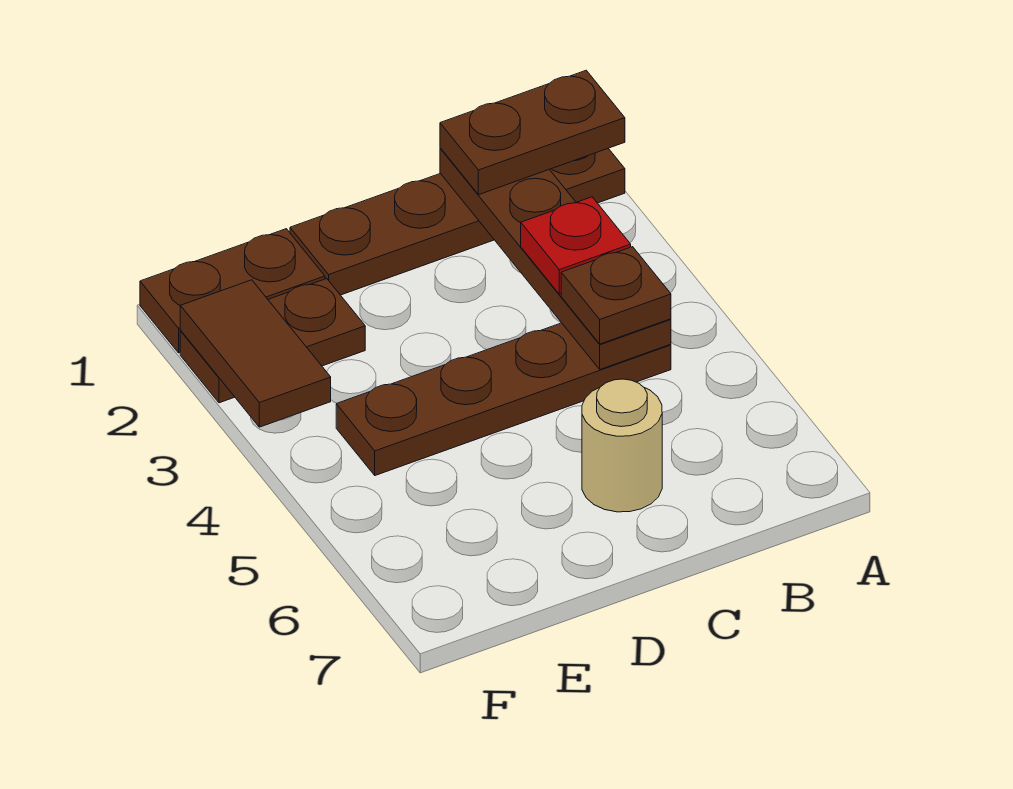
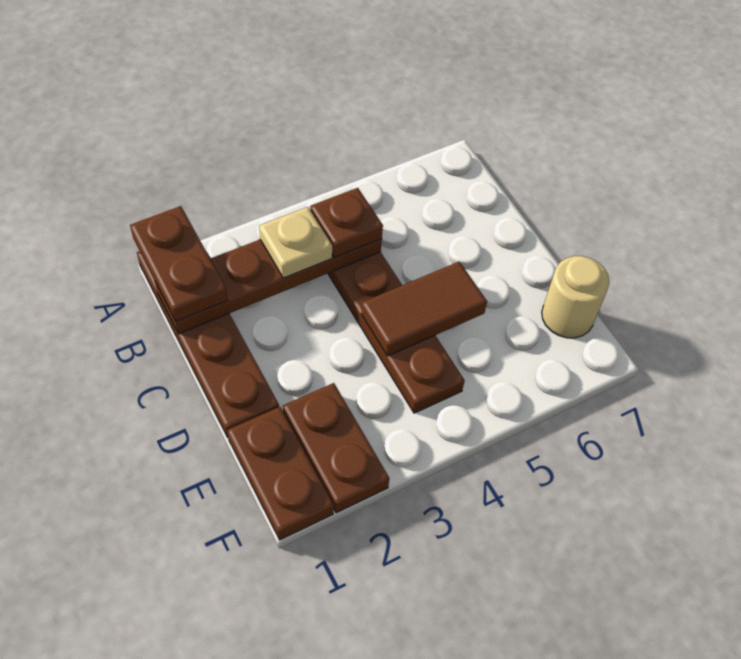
red 1x1 plate [521,197,631,294] -> tan 1x1 plate [259,207,332,278]
tan 1x1 round brick [582,379,662,512] -> tan 1x1 round brick moved to [542,256,609,338]
brown 1x2 tile [180,280,331,427] -> brown 1x2 tile moved to [361,262,487,356]

